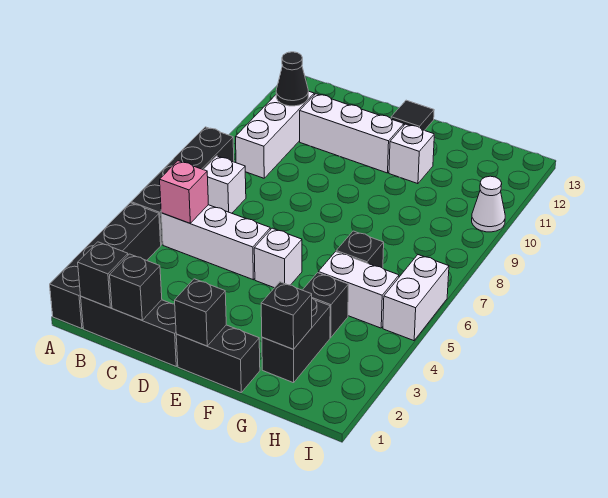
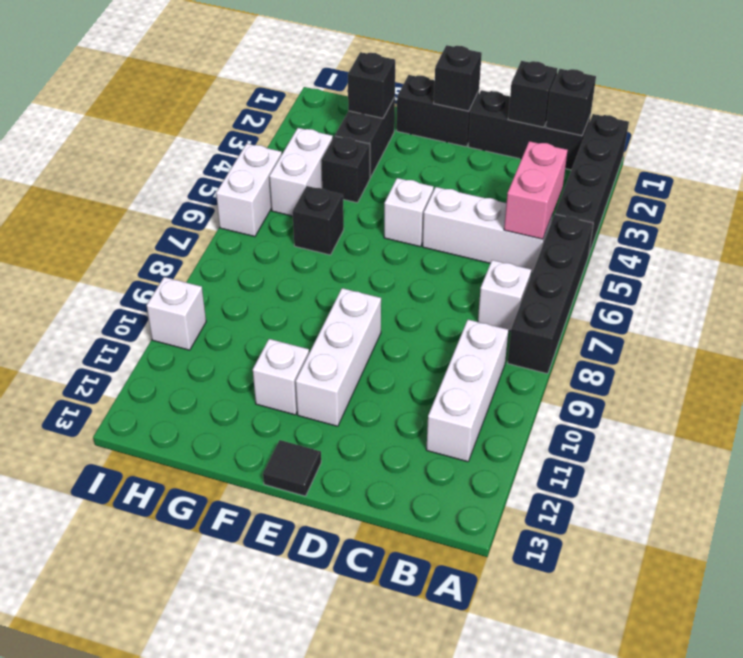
pink 1x1 brick [160,161,208,223] -> pink 1x2 brick [504,141,568,239]
black 1x1 cone [276,52,308,106] -> none
white 1x3 brick [300,94,404,173] -> white 1x3 brick turned to [296,288,381,426]
white 1x2 brick [318,252,399,328] -> white 1x2 brick turned to [269,128,333,216]
white 1x1 cone [472,176,505,232] -> white 1x1 brick [147,277,206,350]

